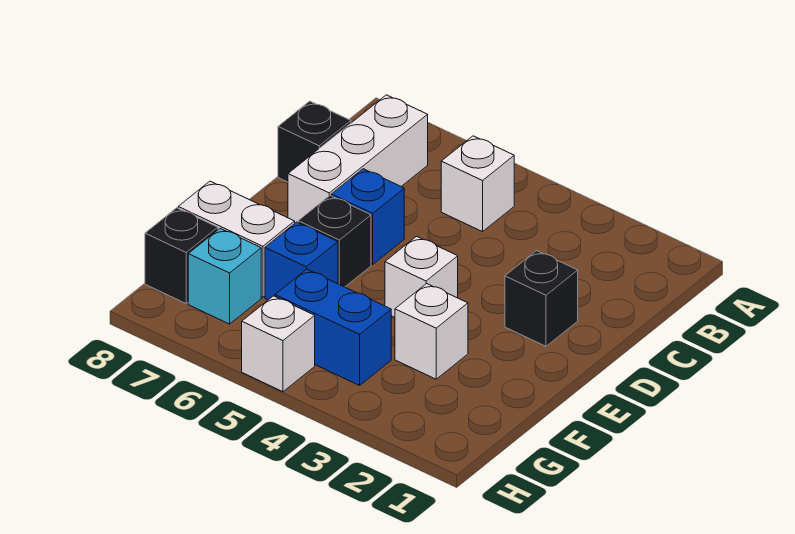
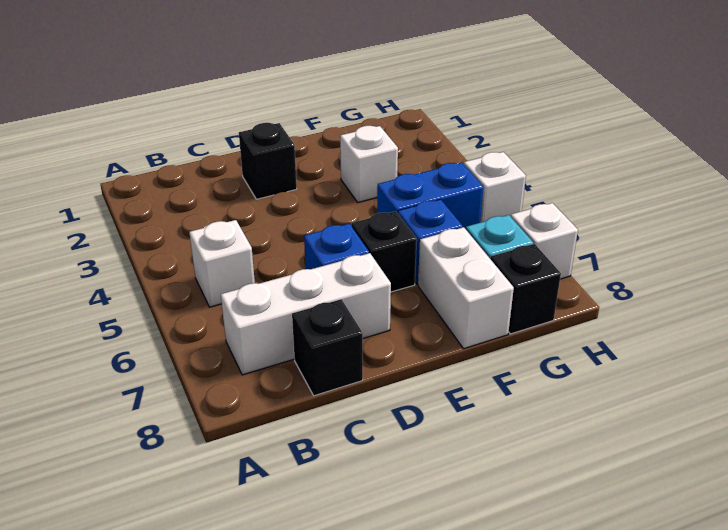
white 1x1 brick [385,236,458,317] -> white 1x1 brick moved to [511,203,578,279]
blue 1x2 brick [275,269,391,385] -> blue 1x2 brick turned to [377,163,483,229]

